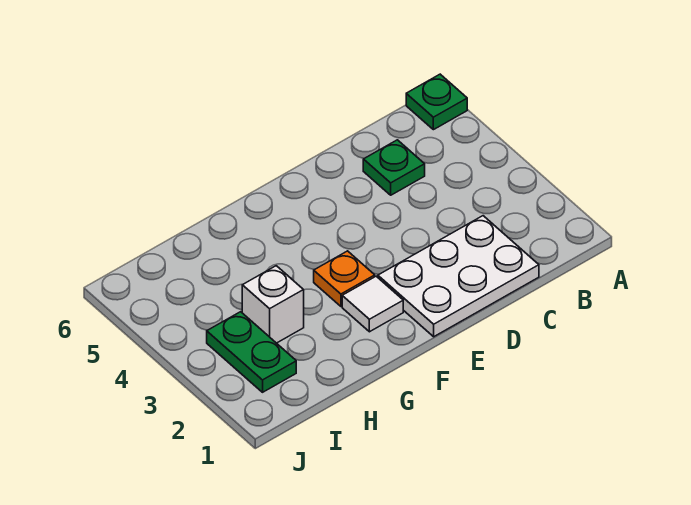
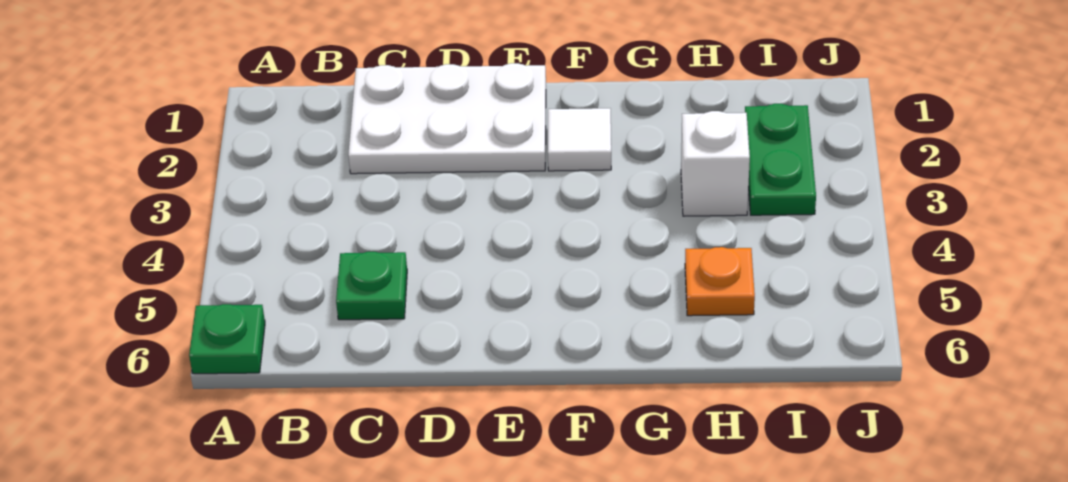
orange 1x1 plate [314,251,375,306] -> orange 1x1 plate moved to [685,247,755,316]

